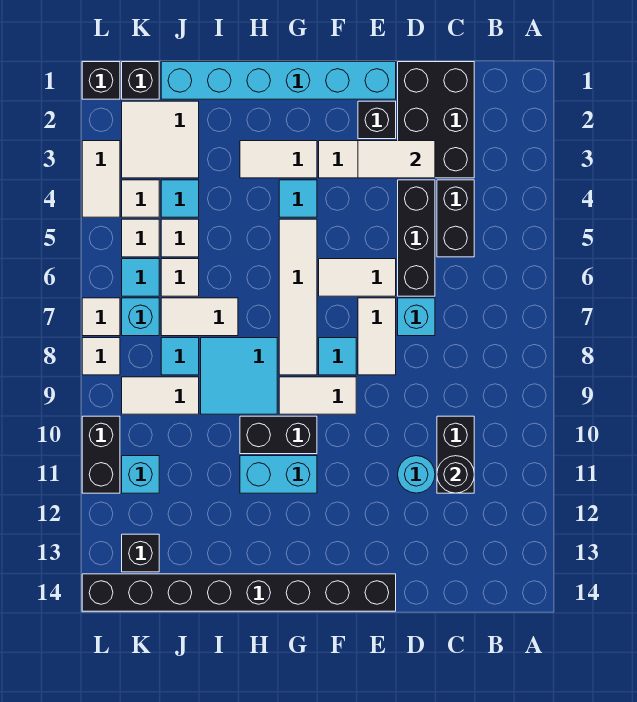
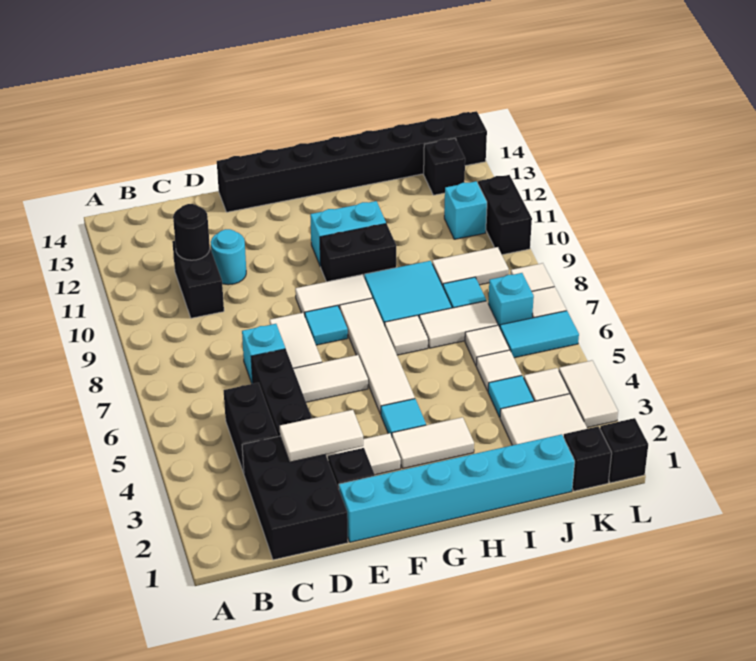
white 1x1 tile [122,219,159,257] -> white 1x1 tile moved to [385,315,428,355]
cyan 1x1 tile [122,259,159,296] -> cyan 1x2 tile [500,311,579,358]

